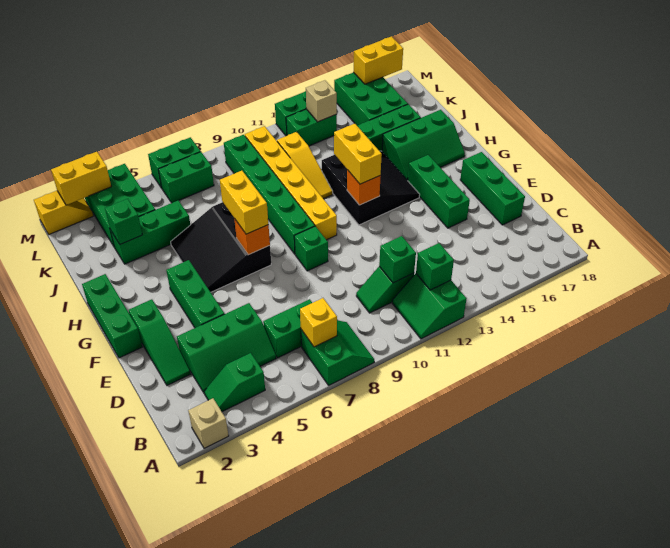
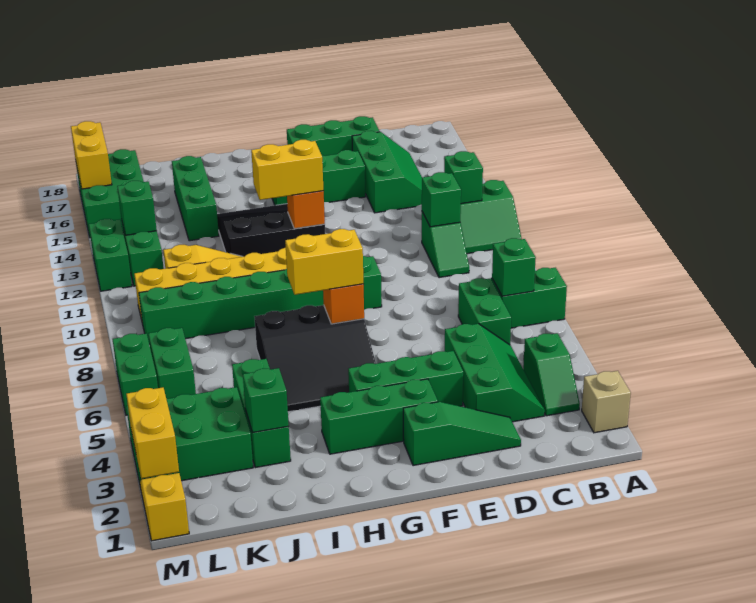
yellow 1x1 brick [300,298,337,347] -> green 1x1 brick [492,238,536,296]
green 1x3 brick [82,274,142,358] -> green 1x3 brick moved to [320,379,438,454]
green 2x3 slope [382,110,465,181] -> green 2x3 slope moved to [352,131,422,213]
green 2x3 brick [334,72,408,125] -> green 2x3 brick turned to [76,149,144,238]
tan 1x1 brick [306,80,337,122] -> green 1x1 brick [117,181,157,235]

